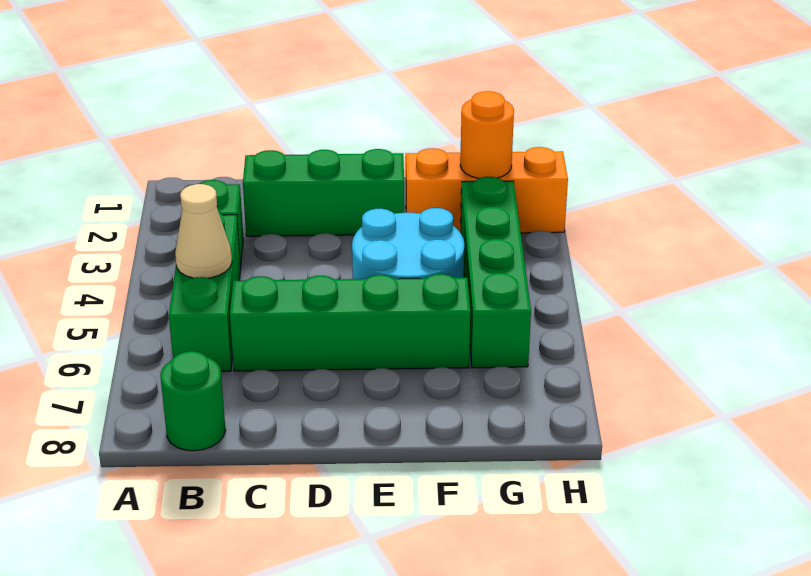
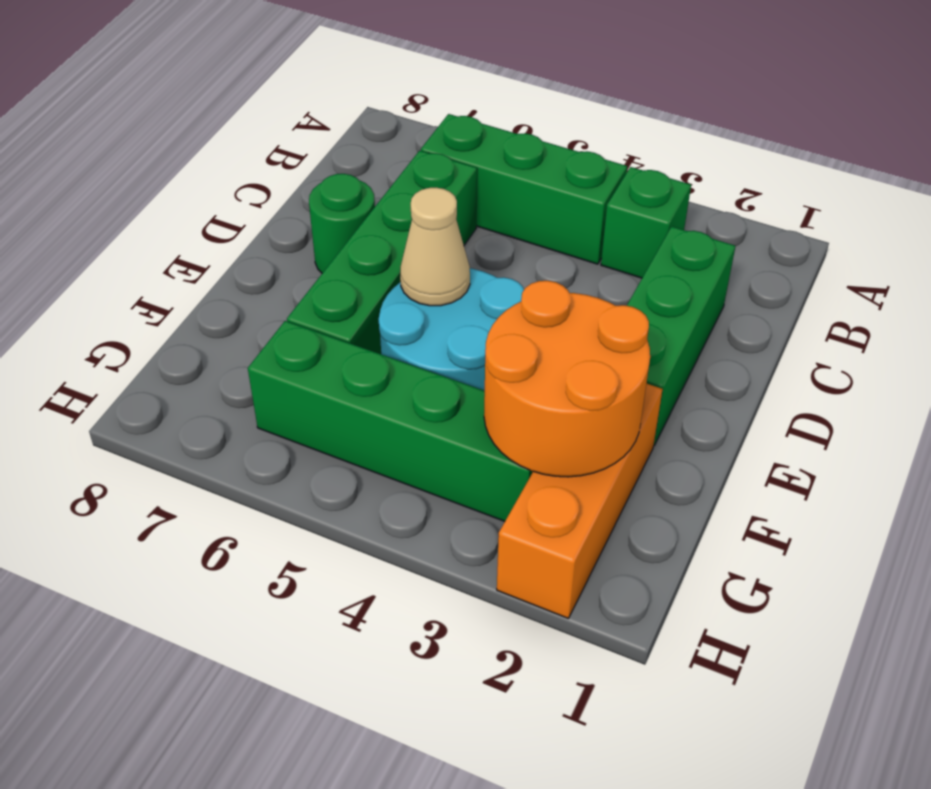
tan 1x1 cone [175,184,232,278] -> tan 1x1 cone moved to [400,188,470,306]
green 1x1 round brick [160,351,226,451] -> green 1x1 round brick moved to [309,174,375,273]
orange 1x1 round brick [460,91,514,178] -> orange 2x2 round brick [484,281,650,477]

